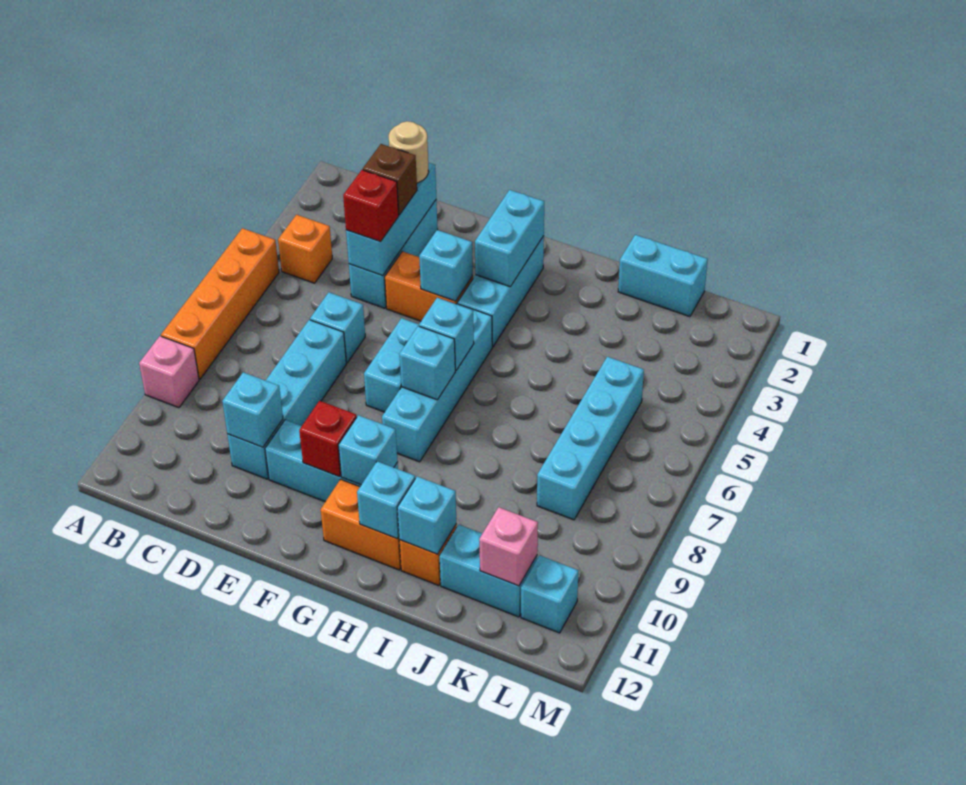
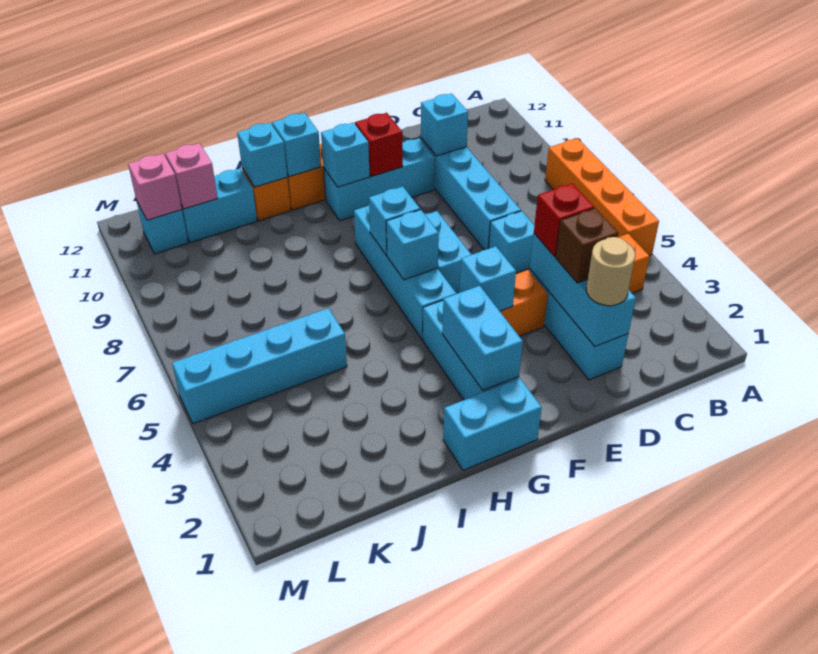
pink 1x1 brick [139,336,199,408] -> pink 1x1 brick moved to [128,154,182,220]
cyan 1x2 brick [618,235,708,317] -> cyan 1x2 brick moved to [443,378,542,470]
cyan 1x4 brick [537,357,644,520] -> cyan 1x4 brick turned to [172,308,347,424]

